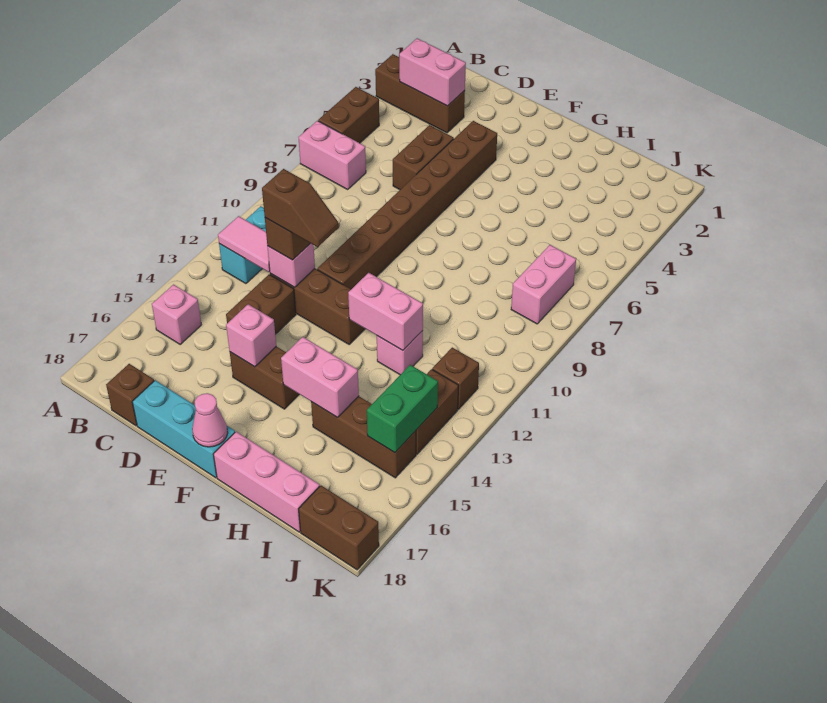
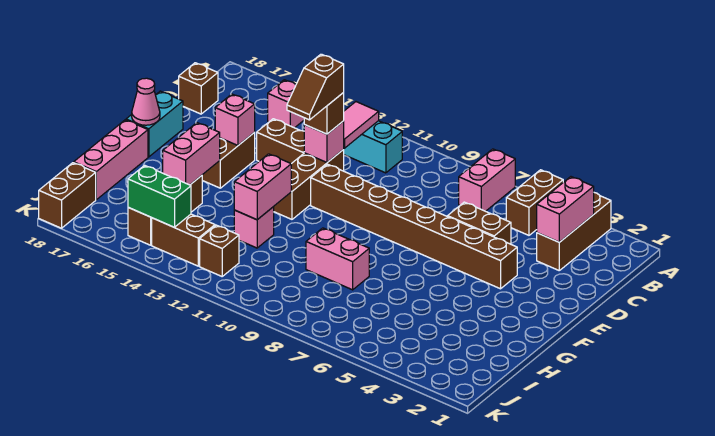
brown 1x2 brick [318,87,379,143] -> brown 1x2 brick turned to [506,170,563,235]
cyan 1x3 brick [132,380,235,478] -> cyan 1x2 brick [126,91,183,157]
pink 1x2 brick [511,245,576,324] -> pink 1x2 brick moved to [306,228,369,290]

